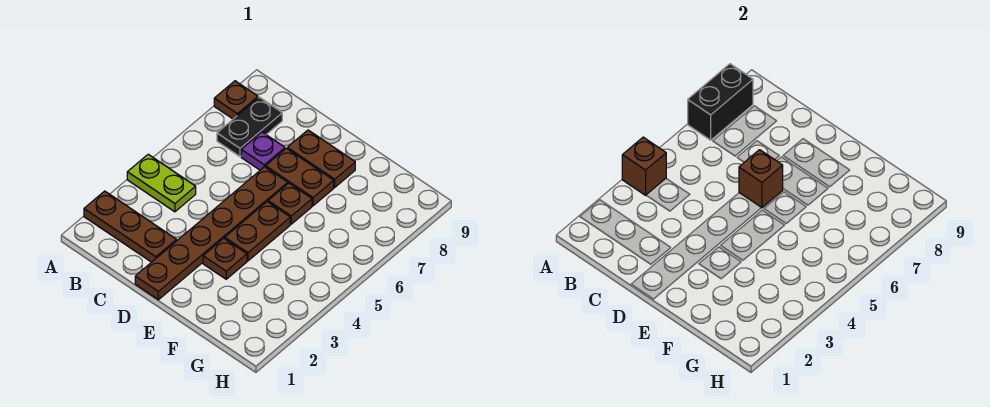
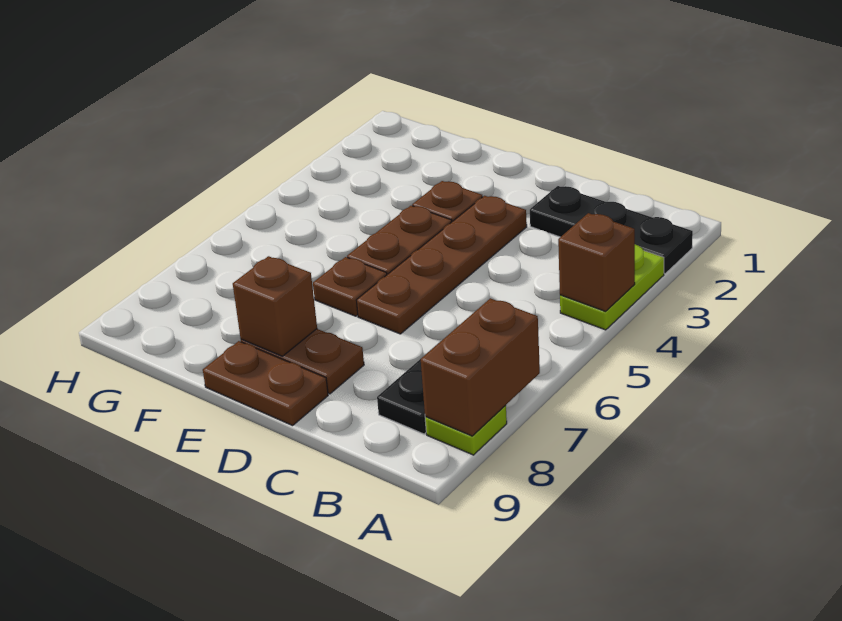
brown 1x3 plate [84,191,177,262] -> black 1x3 plate [530,186,693,274]
lime 1x2 plate [127,154,196,212] -> lime 1x2 plate turned to [560,245,664,330]
black 1x2 brick [688,64,753,140] -> brown 1x2 brick [421,298,540,436]
brown 1x1 plate [214,81,258,119] -> lime 1x1 plate [425,405,507,455]
purple 1x1 plate [241,132,285,170] -> none
brown 1x6 plate [135,167,288,300] -> brown 1x4 plate [356,196,527,334]
brown 1x1 brick [739,150,783,208] -> brown 1x1 brick moved to [233,256,317,356]
brown 1x2 plate [266,148,334,206] -> brown 1x2 plate moved to [203,341,328,426]

